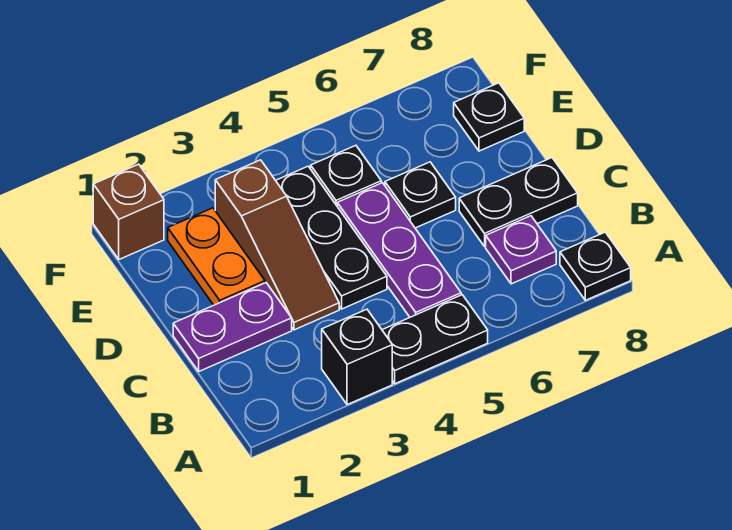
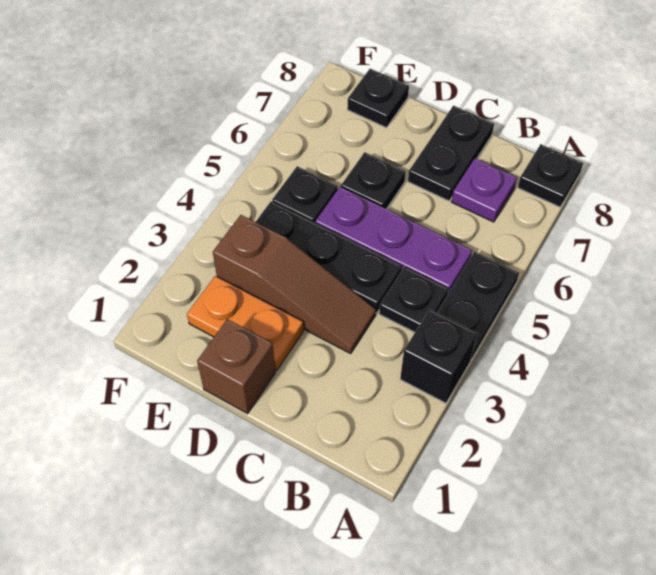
none -> black 1x1 plate [379,267,448,332]
purple 1x2 plate [173,283,292,371] -> none
brown 1x1 brick [93,164,164,259] -> brown 1x1 brick moved to [197,319,275,414]

